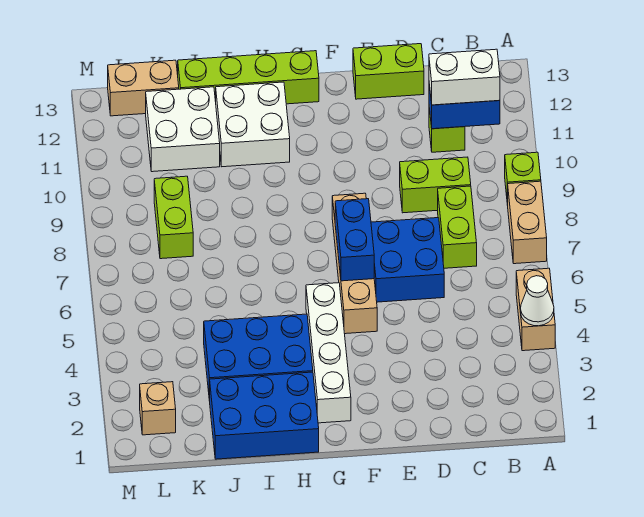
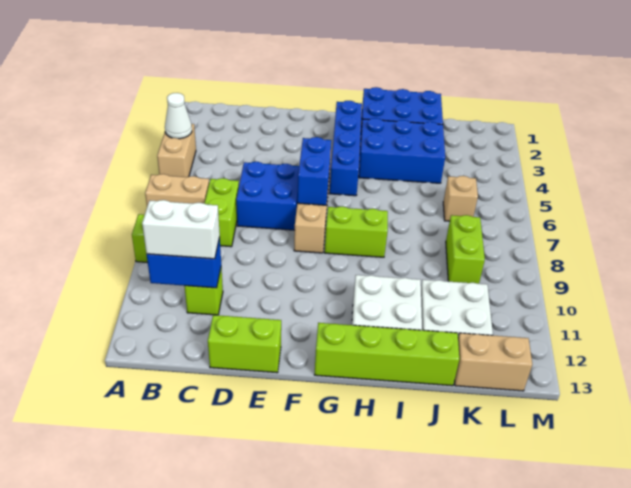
tan 1x2 brick [508,181,547,264] -> tan 1x2 brick turned to [145,174,209,206]
lime 1x2 brick [400,157,471,213] -> lime 1x2 brick moved to [325,206,388,257]
white 1x4 brick [306,283,351,423] -> blue 1x4 brick [330,101,362,196]
tan 1x1 brick [140,382,176,435] -> tan 1x1 brick moved to [443,176,478,221]

